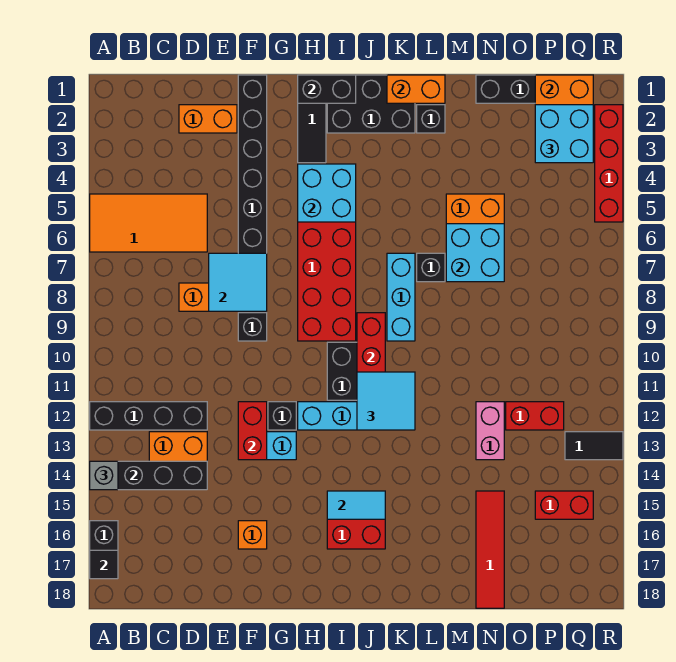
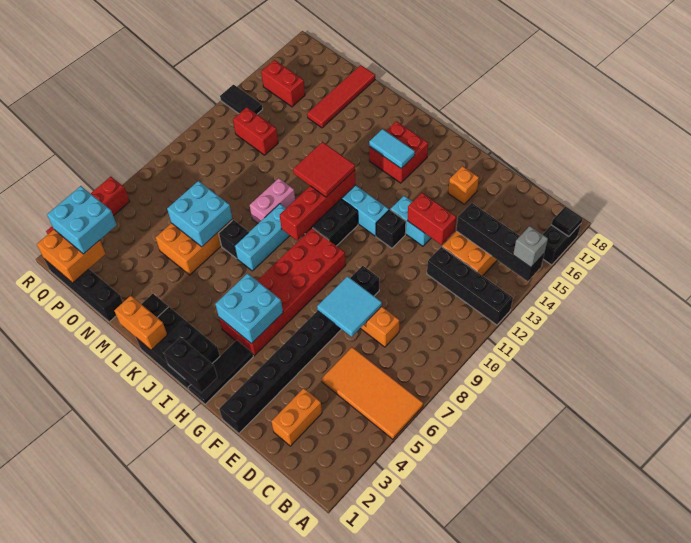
orange 1x2 brick [179,105,237,133] -> orange 1x2 brick turned to [271,388,322,446]
red 1x2 brick [238,402,267,460] -> red 1x2 brick turned to [407,193,456,245]
cyan 2x2 tile [357,372,415,430] -> red 2x2 tile [293,142,355,197]
pink 1x2 brick [476,402,504,460] -> pink 1x2 brick moved to [250,178,295,223]

